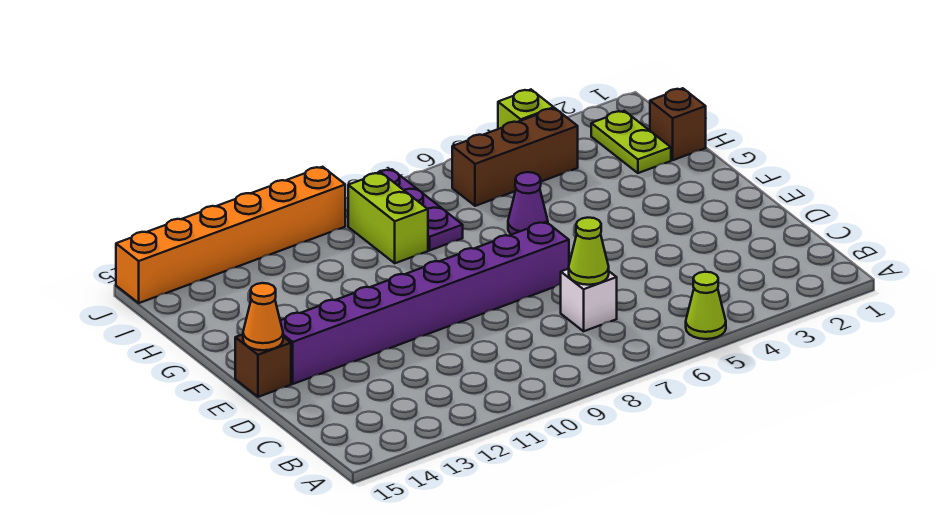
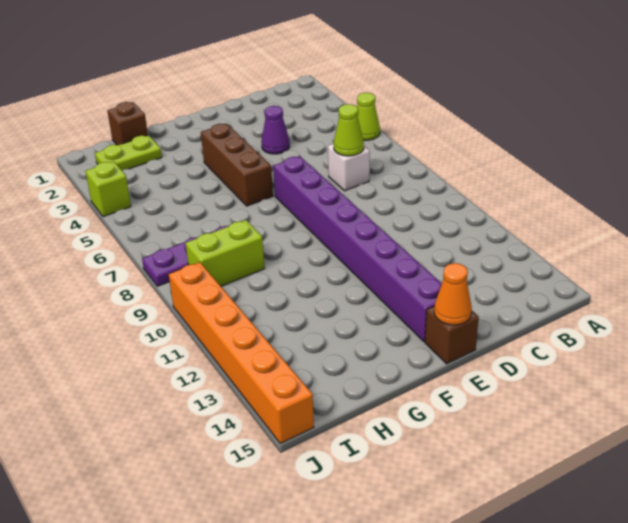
purple 1x1 cone [508,172,548,235] -> purple 1x1 cone moved to [261,106,290,154]
brown 1x3 brick [452,108,578,206] -> brown 1x3 brick moved to [201,123,273,206]

